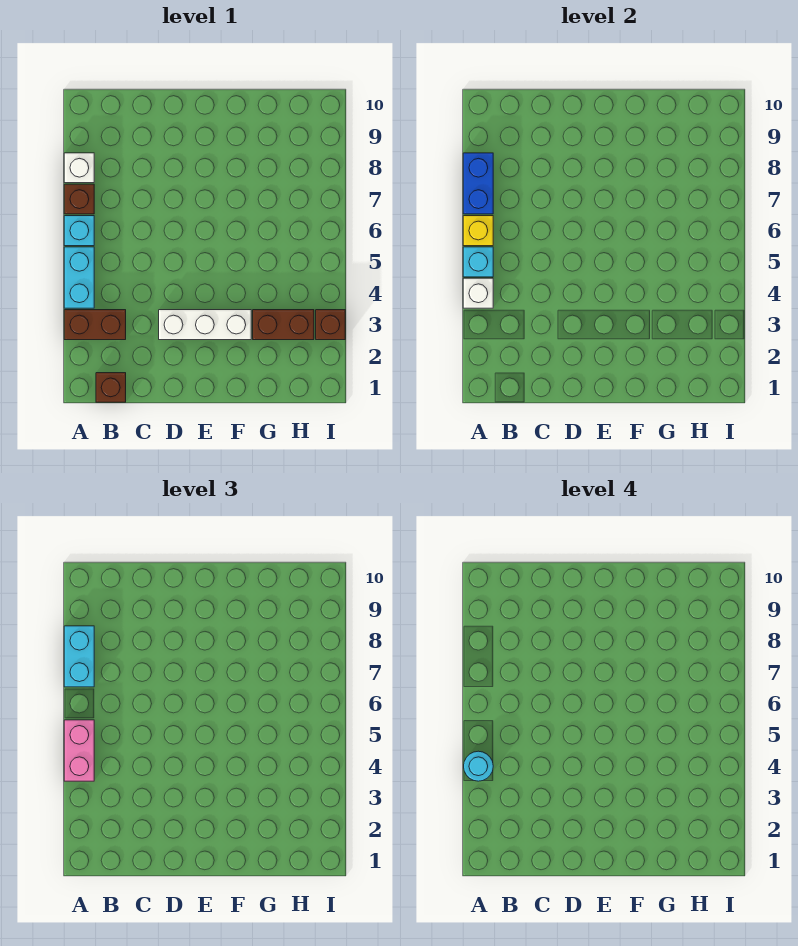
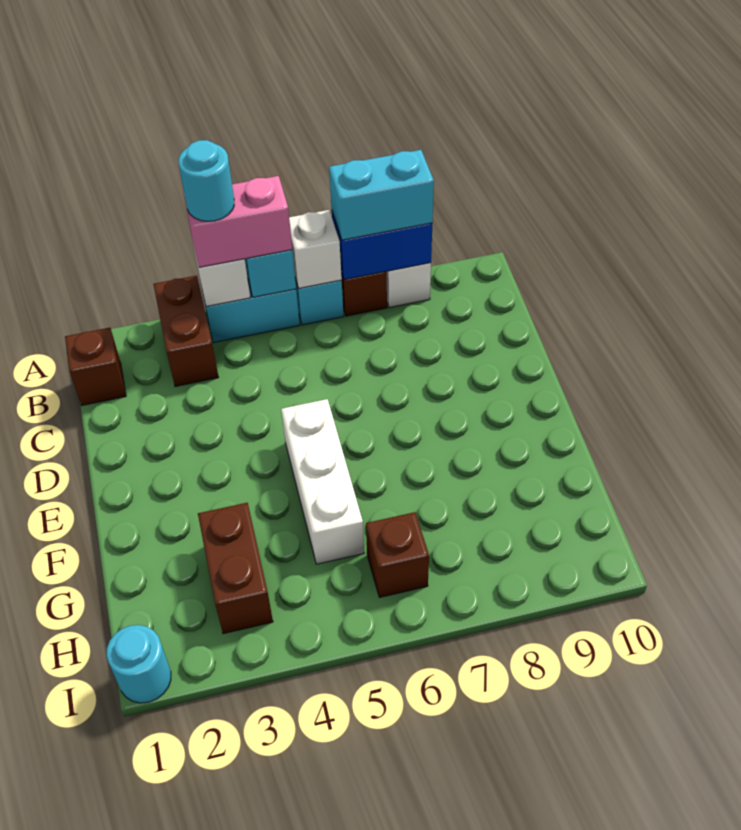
yellow 1x1 brick [463,216,493,246] -> white 1x1 brick [289,210,342,289]
white 1x3 brick [159,310,251,340] -> white 1x3 brick moved to [281,399,364,564]
none -> cyan 1x1 round brick [107,625,171,703]
brown 1x1 brick [316,310,345,340] -> brown 1x1 brick moved to [366,512,429,597]

